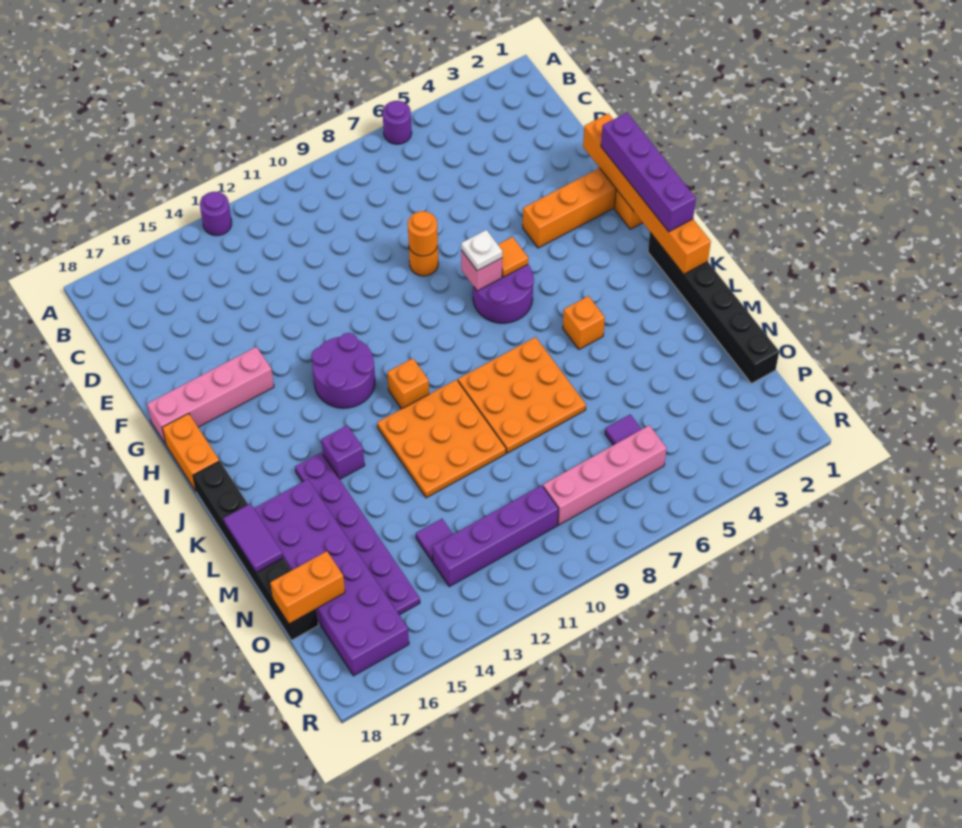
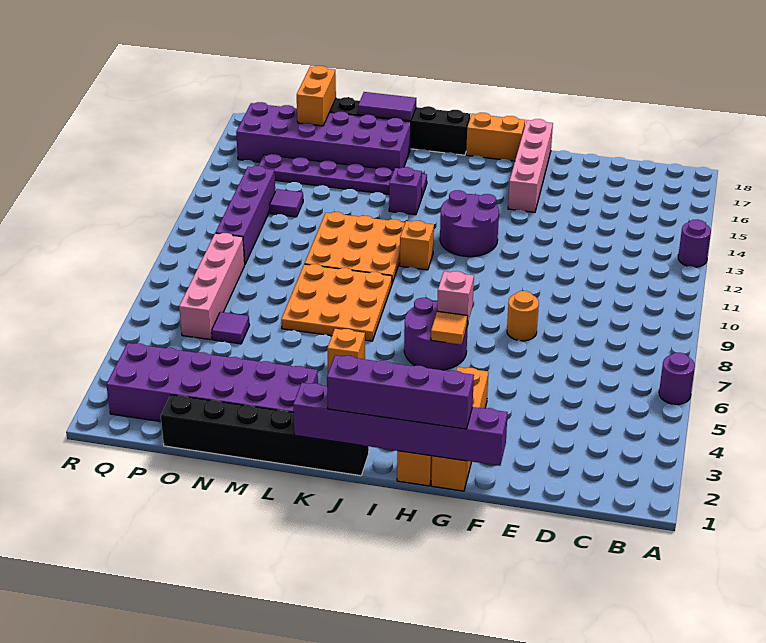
orange 1x6 brick [583,113,711,274] -> purple 1x6 brick [293,383,508,466]
orange 1x1 round brick [408,211,438,256] -> none
white 1x1 plate [461,230,502,271] -> none
none -> purple 2x6 brick [106,343,318,422]

